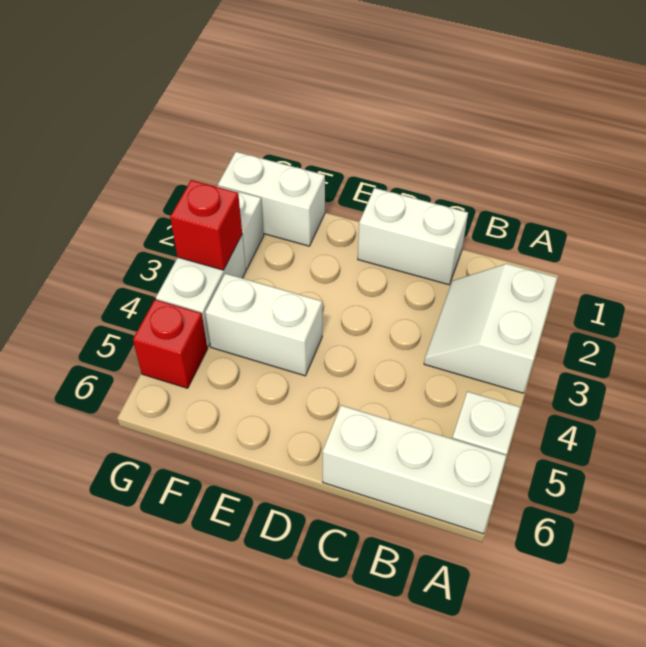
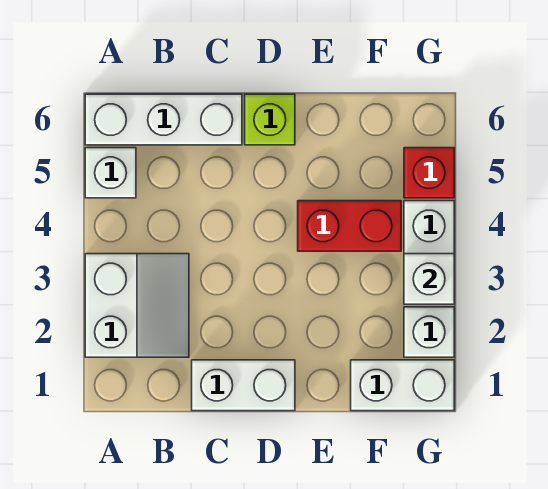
none -> lime 1x1 brick [245,94,295,145]
white 1x2 brick [205,273,322,376] -> red 1x2 brick [298,201,401,251]
red 1x1 brick [170,180,242,270] -> white 1x1 brick [404,254,454,304]

